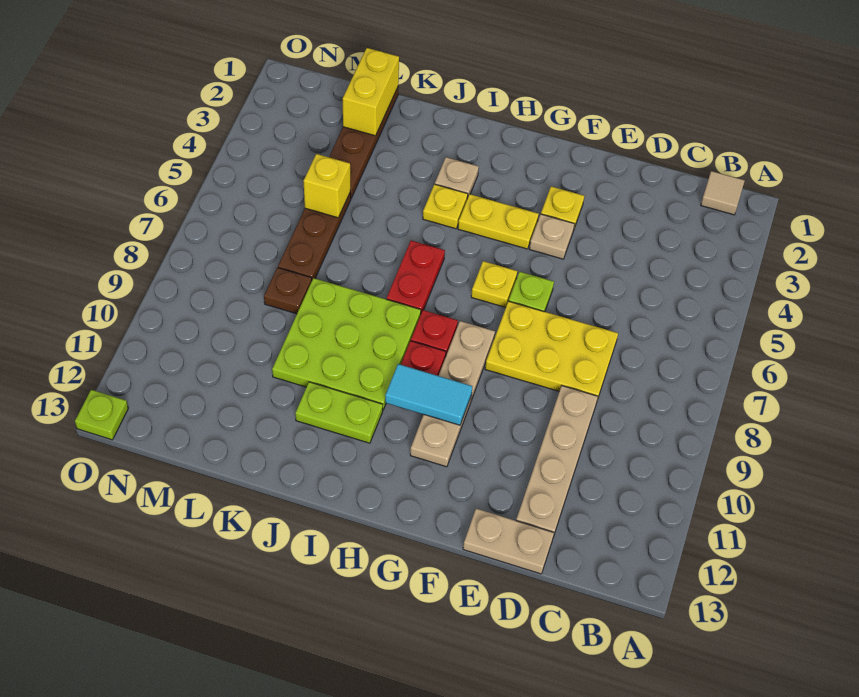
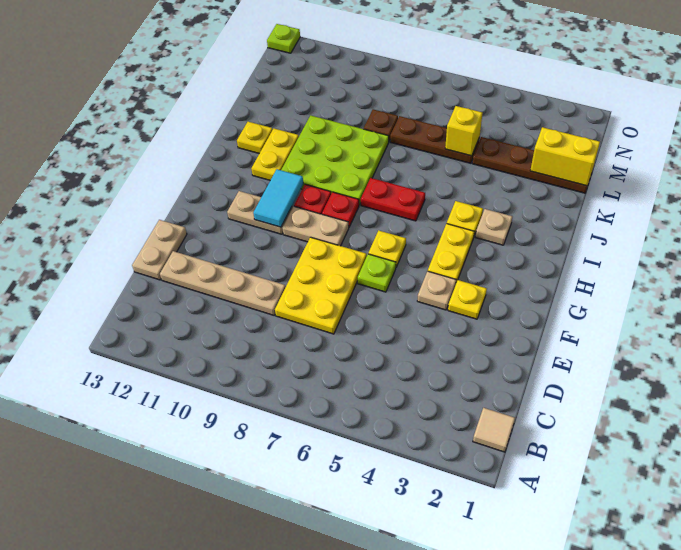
lime 1x2 plate [295,382,383,443] -> yellow 1x2 plate [251,129,299,180]
none -> yellow 1x1 plate [237,122,273,154]

